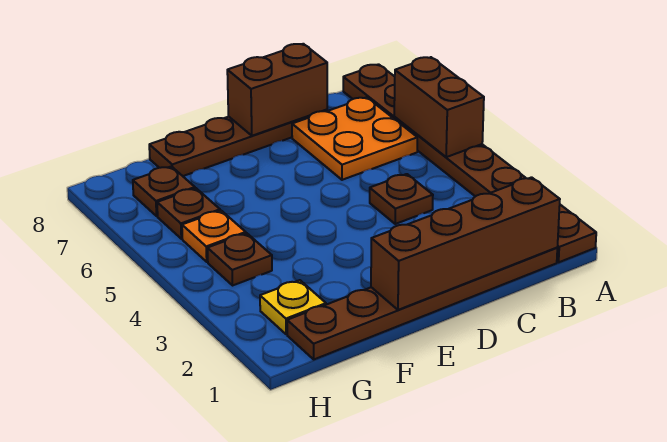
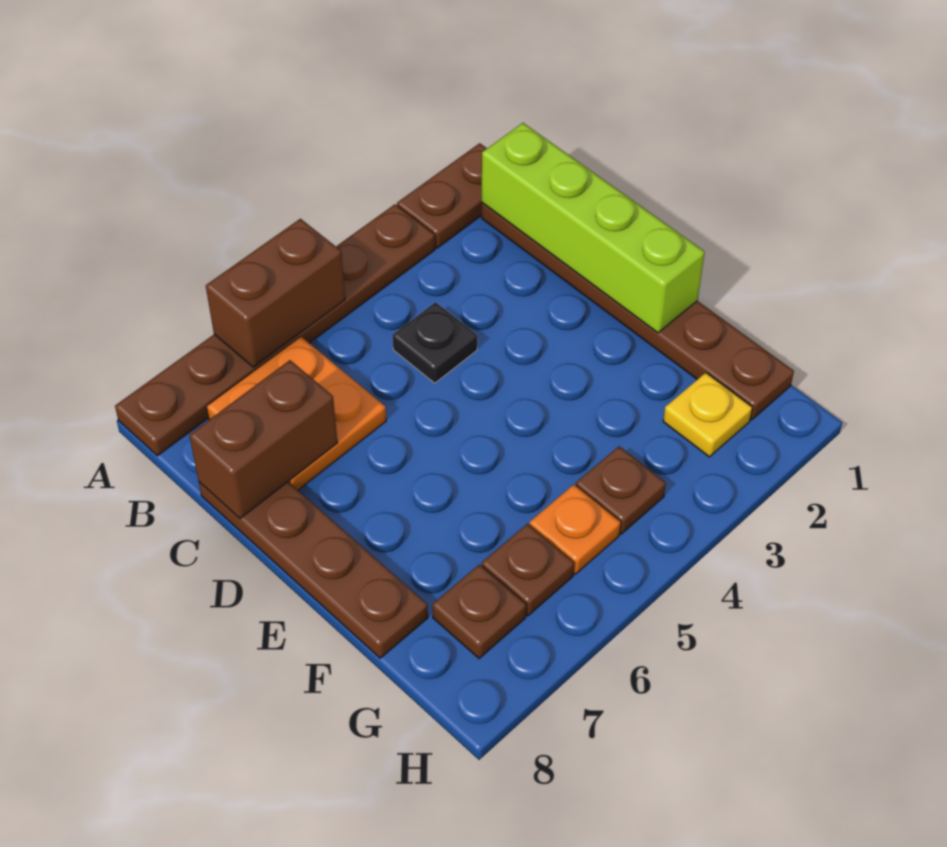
brown 1x4 brick [371,177,560,310] -> lime 1x4 brick [482,123,705,333]
brown 1x1 plate [370,174,433,224] -> black 1x1 plate [392,302,477,383]
brown 1x2 brick [227,44,327,136] -> brown 1x2 brick turned to [189,360,338,519]

